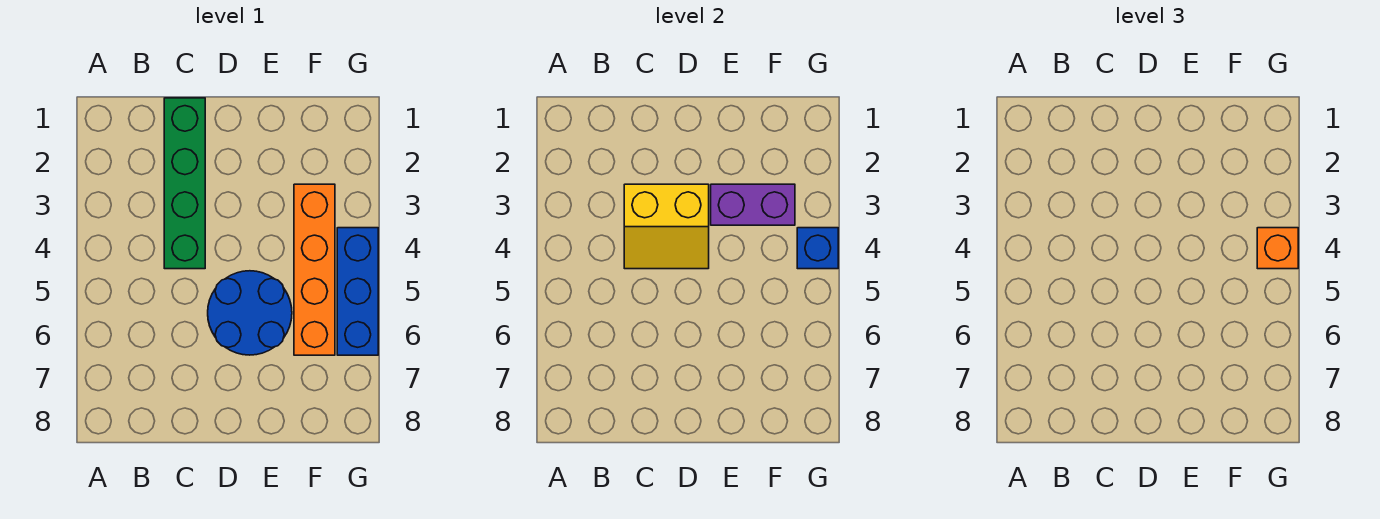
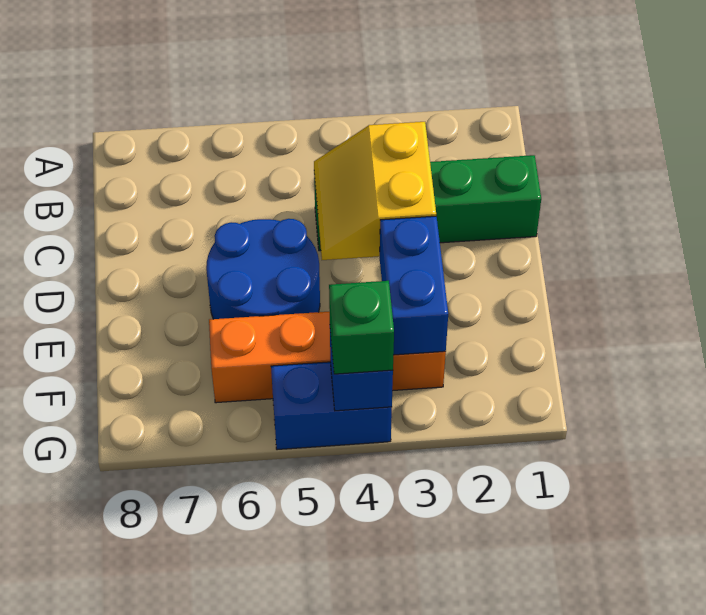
purple 1x2 brick [711,184,795,225] -> blue 1x2 brick [380,216,448,355]
blue 1x3 brick [337,228,378,355] -> blue 1x2 brick [271,362,392,450]
orange 1x1 brick [1257,228,1298,269] -> green 1x1 brick [329,281,394,374]

